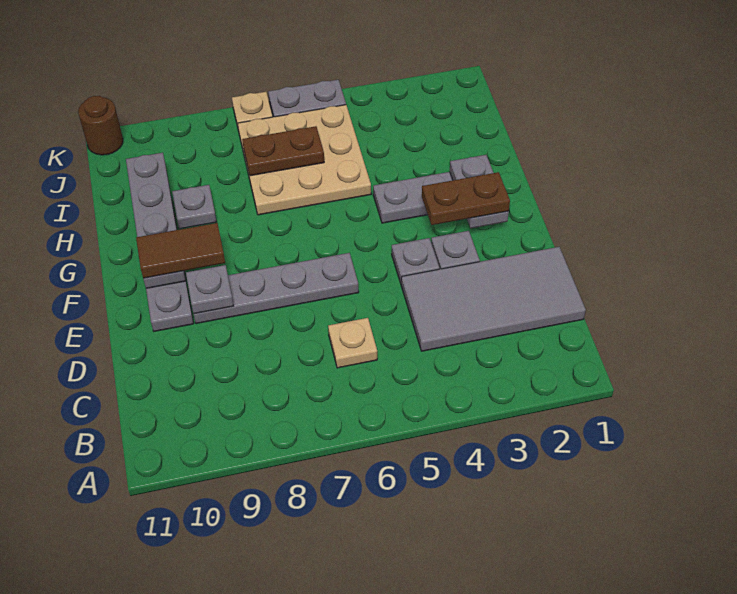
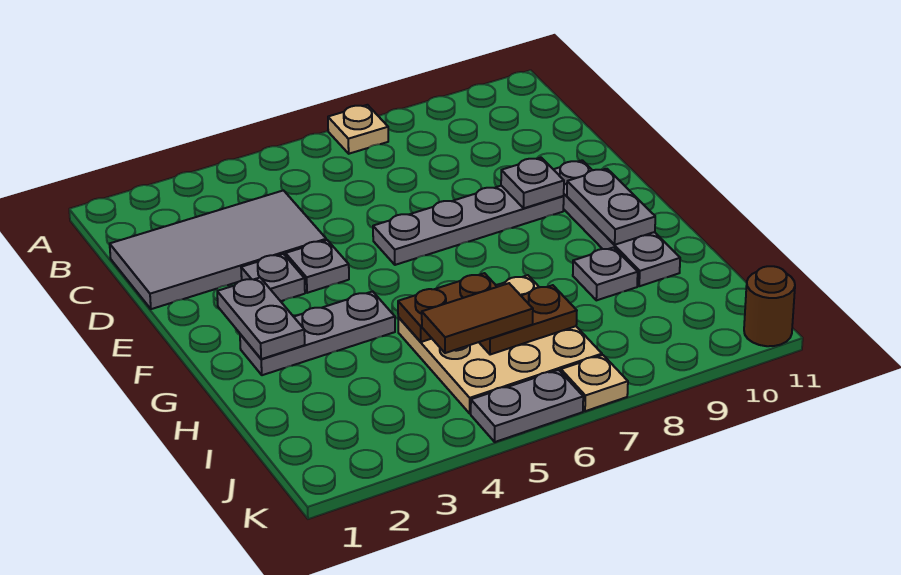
tan 1x1 plate [328,318,377,368] -> tan 1x1 plate moved to [328,105,388,154]
brown 1x2 plate [422,172,510,225] -> brown 1x2 plate moved to [398,273,497,342]
brown 1x2 tile [136,223,225,278] -> brown 1x2 tile moved to [422,283,533,353]
grey 1x4 plate [126,153,186,288] -> grey 1x2 plate [567,169,655,245]

